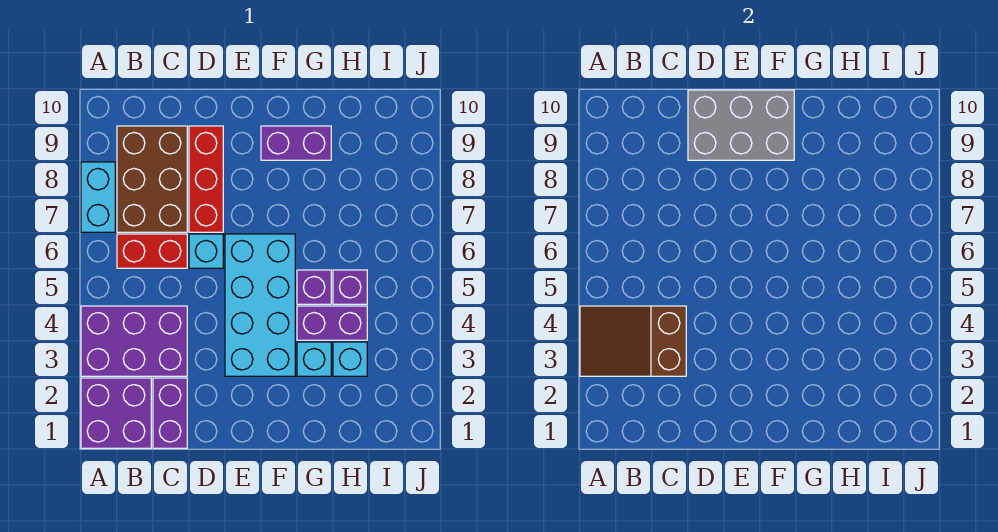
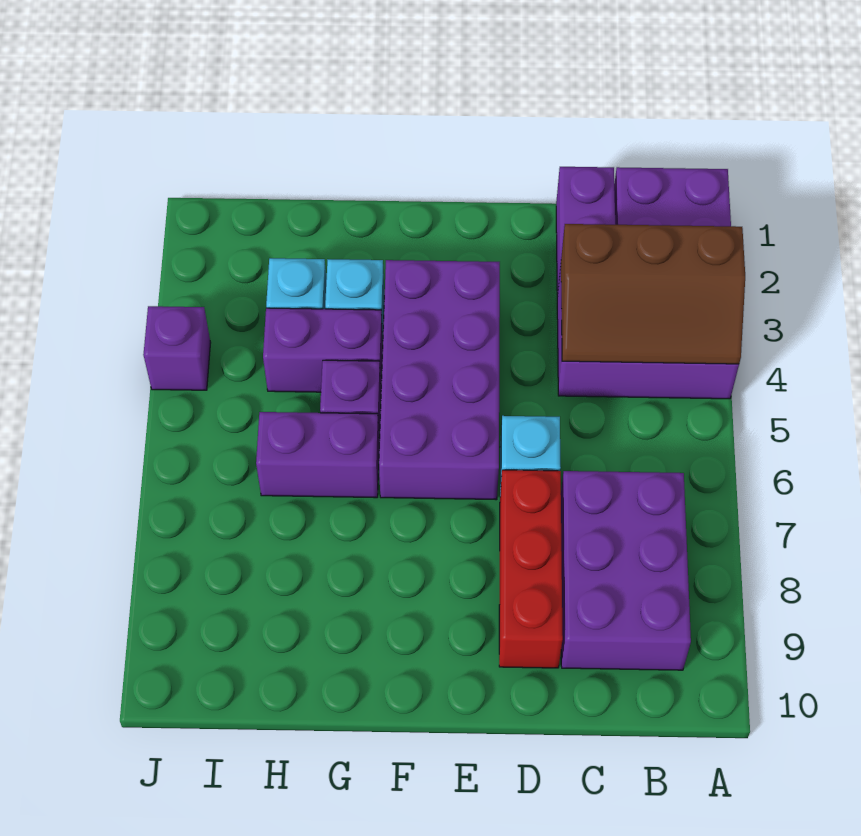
brown 2x3 slope [580,306,686,376] -> brown 2x3 slope turned to [561,224,745,364]
cyan 1x2 brick [81,162,115,232] -> none
red 1x2 brick [117,234,187,268] -> none
brown 2x3 brick [117,126,187,232] -> purple 2x3 brick [561,471,691,670]
grey 2x3 brick [688,90,794,160] -> none
cyan 2x4 brick [225,234,295,376] -> purple 2x4 brick [379,260,500,500]
purple 1x2 brick [261,126,331,160] -> purple 1x2 brick moved to [256,412,379,498]
purple 1x1 brick [333,270,367,304] -> purple 1x1 brick moved to [143,306,211,390]

